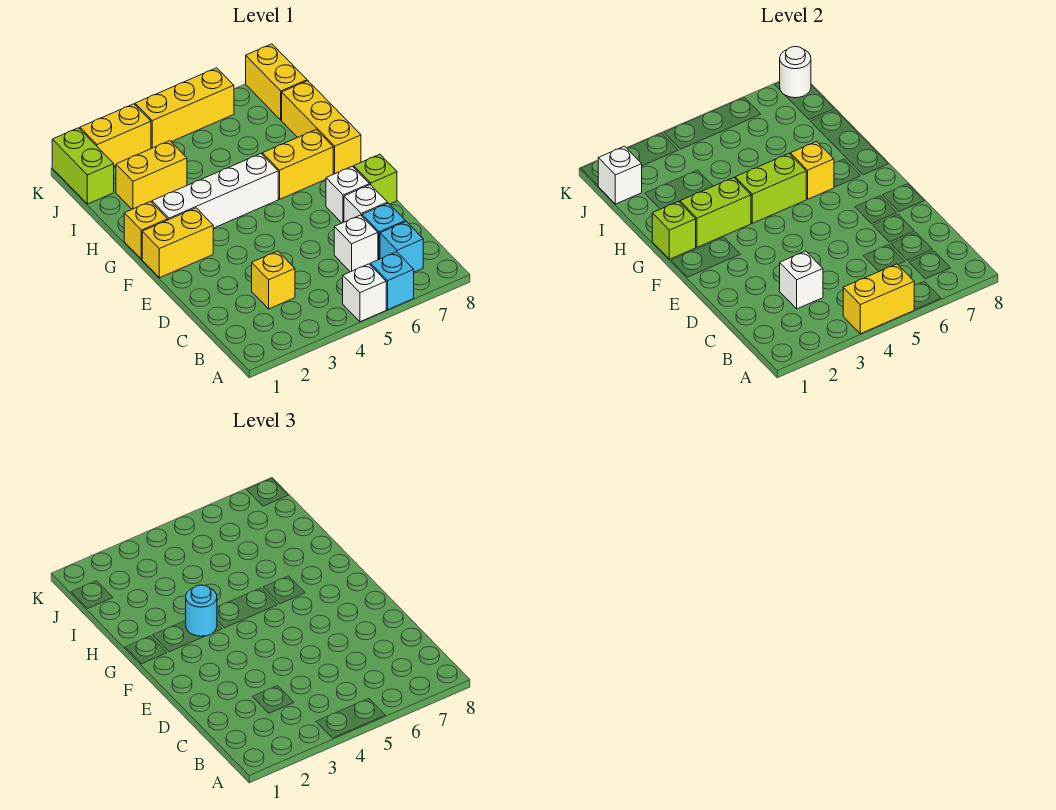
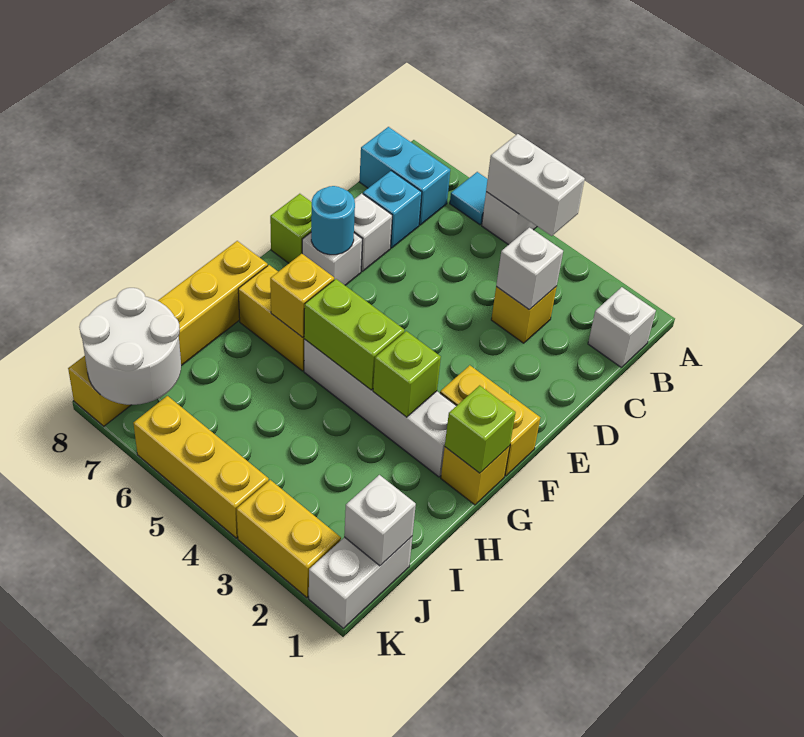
yellow 1x2 brick [843,264,914,334] -> white 1x2 brick [486,134,585,236]
cyan 1x1 brick [370,252,414,310] -> cyan 1x1 tile [450,172,488,225]
cyan 1x1 brick [380,222,423,272] -> cyan 1x2 brick [359,127,450,225]
white 1x1 brick [334,215,378,272] -> white 1x1 brick moved to [588,287,656,367]
lime 1x2 brick [680,178,751,247] -> lime 1x1 brick [373,331,441,417]
cyan 1x1 round brick [186,585,217,636] -> cyan 1x1 round brick moved to [311,186,355,255]
yellow 1x2 brick [116,141,187,209] -> none
lime 1x2 brick [52,128,114,204] -> white 1x2 brick [309,537,412,628]
white 1x1 round brick [780,47,811,98] -> white 2x2 round brick [79,288,181,405]

